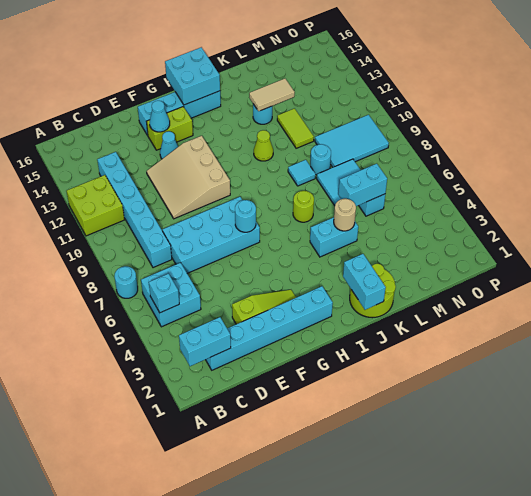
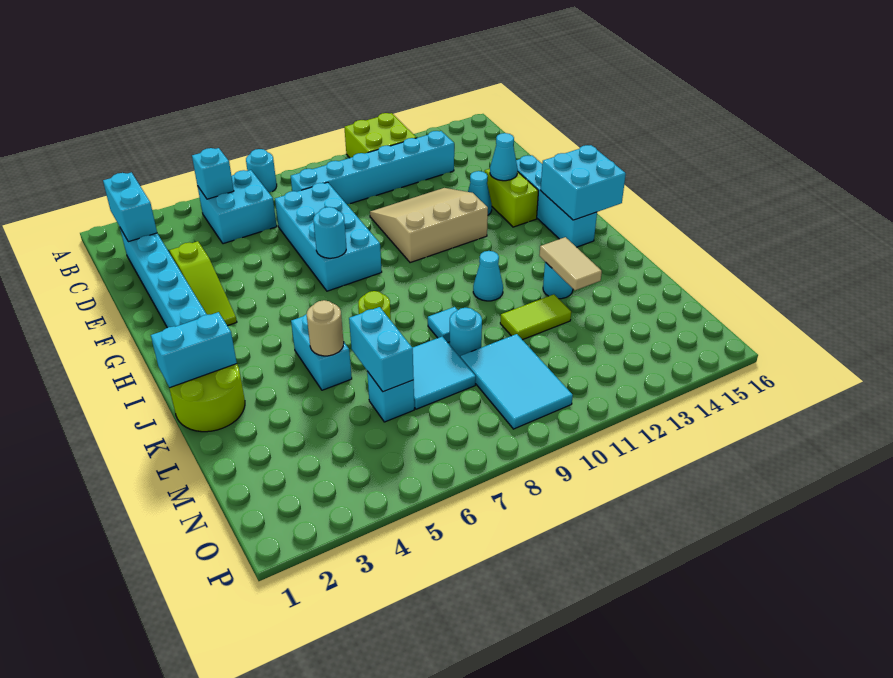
lime 1x1 cone [254,130,273,161] -> cyan 1x1 cone [473,251,503,301]

